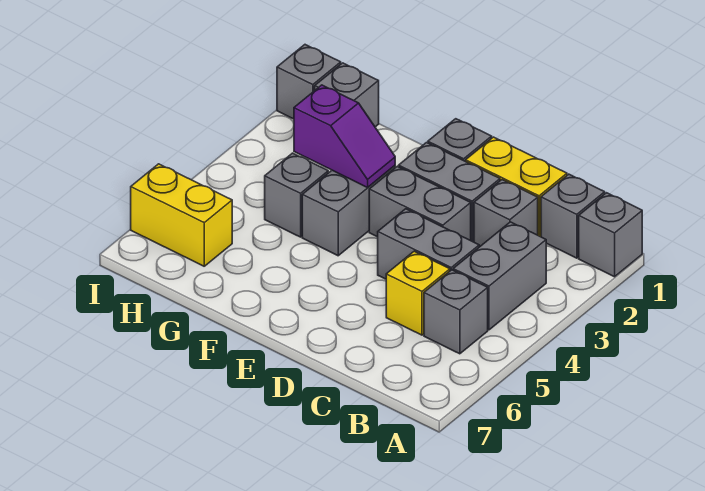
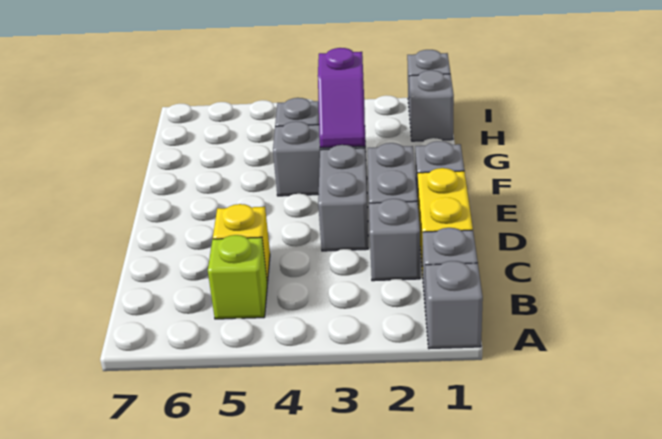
grey 1x2 brick [453,222,546,330] -> none
grey 1x1 brick [424,270,488,354] -> lime 1x1 brick [208,235,267,319]
grey 1x2 brick [378,209,479,279] -> none
yellow 1x2 brick [131,164,232,266] -> none

